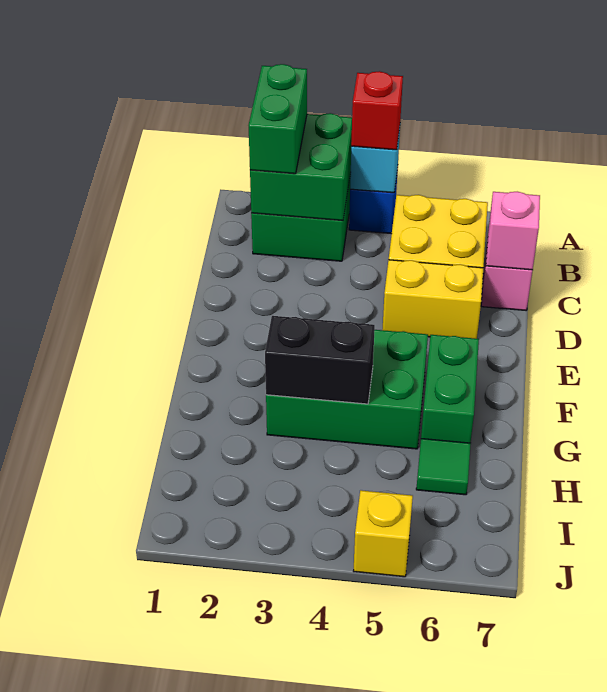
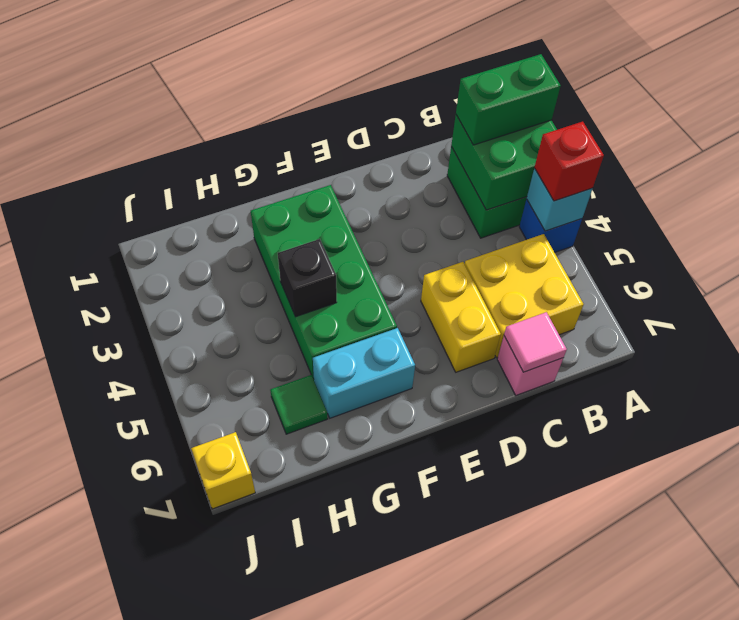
pink 1x1 brick [486,192,540,270] -> pink 1x1 tile [504,312,567,372]
green 2x3 brick [266,330,428,449] -> green 2x4 brick [251,185,397,379]
green 1x2 brick [421,335,479,443] -> cyan 1x2 brick [313,328,415,418]
black 1x2 brick [265,316,375,404] -> black 1x1 brick [278,239,337,317]
yellow 1x1 brick [354,490,413,577] -> yellow 1x1 brick moved to [191,432,255,509]

